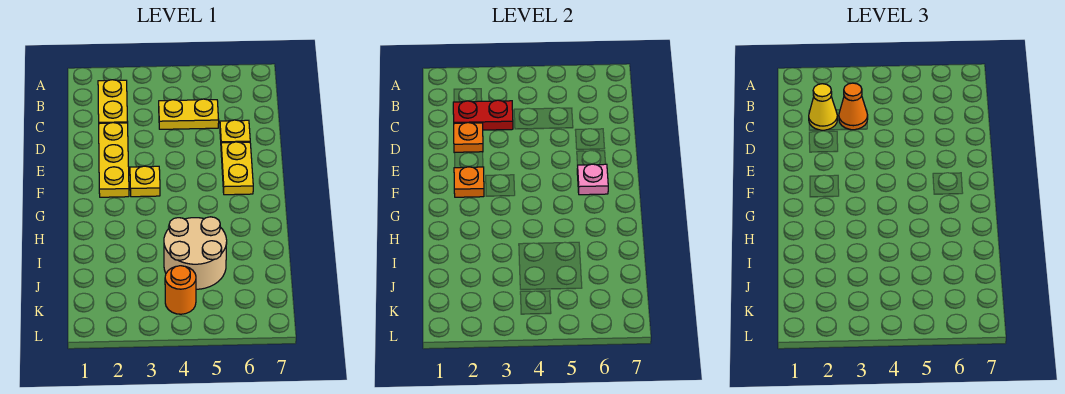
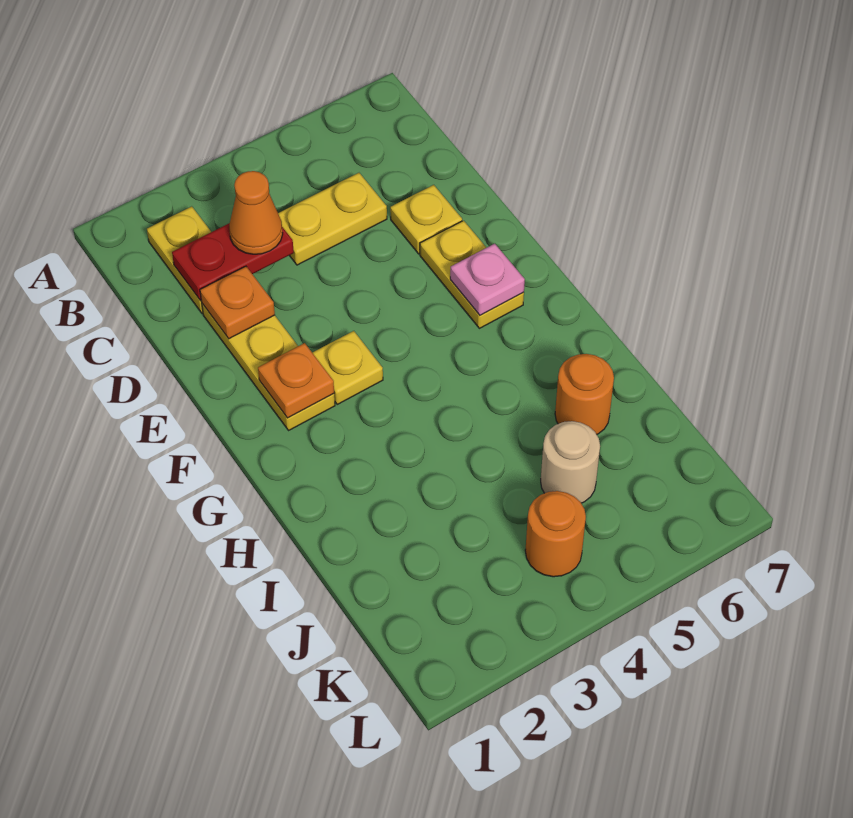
yellow 1x1 cone [809,84,837,130] -> none
tan 2x2 round brick [164,217,227,289] -> tan 1x1 round brick [541,421,600,503]
none -> orange 1x1 round brick [555,354,614,434]

